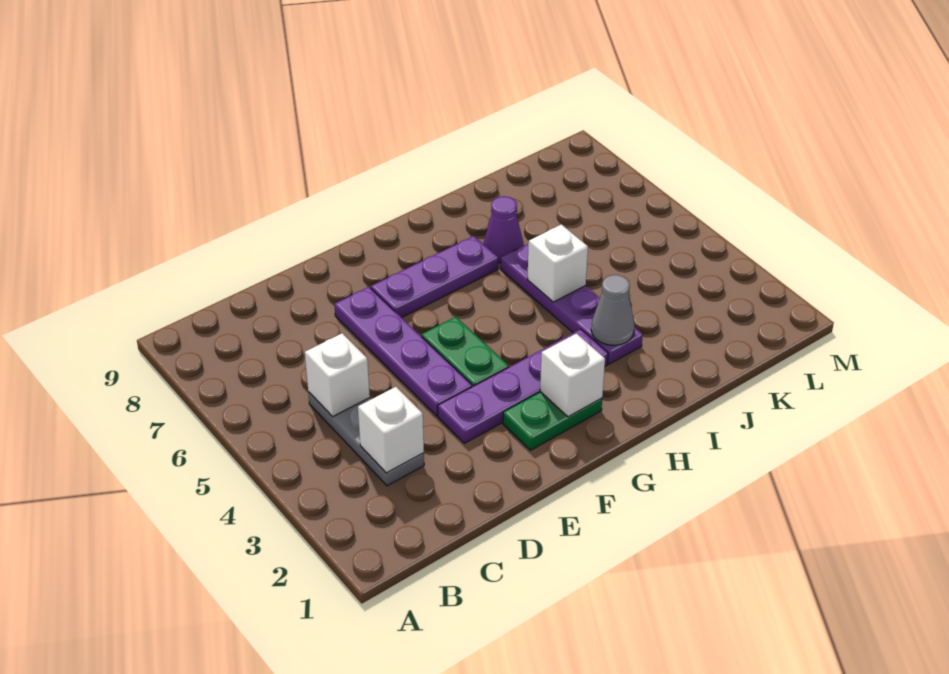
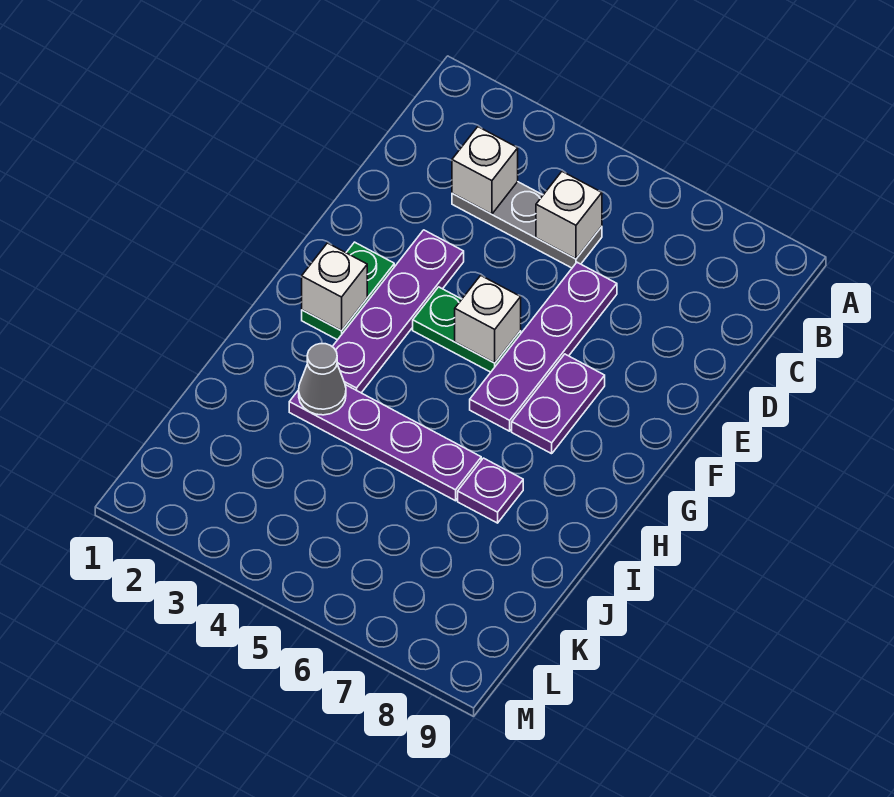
purple 1x4 plate [334,287,472,416] -> purple 1x4 plate turned to [470,262,617,431]
purple 1x3 plate [371,236,498,318] -> purple 1x2 plate [512,354,605,454]
white 1x1 brick [527,224,588,302] -> white 1x1 brick moved to [455,275,521,363]
purple 1x1 cone [484,196,524,263] -> purple 1x1 plate [458,458,523,523]

